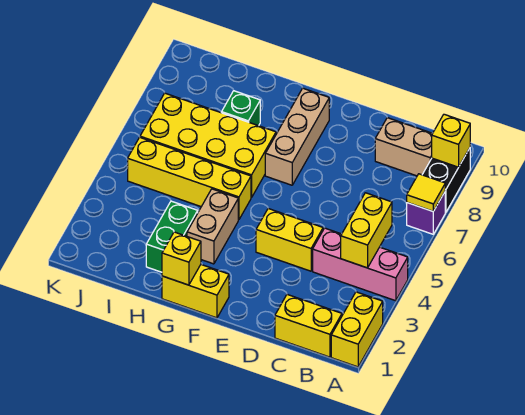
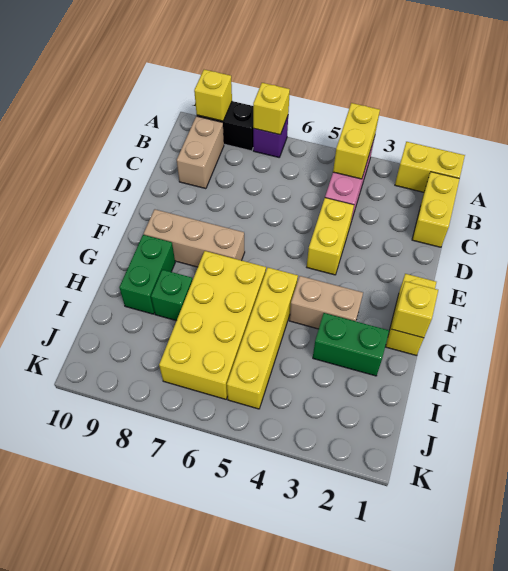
yellow 1x1 tile [407,174,445,211] -> yellow 1x1 brick [253,83,290,135]
yellow 1x2 brick [341,193,392,268] -> yellow 1x2 brick turned to [333,103,380,179]
none -> green 1x2 brick [119,235,175,314]

